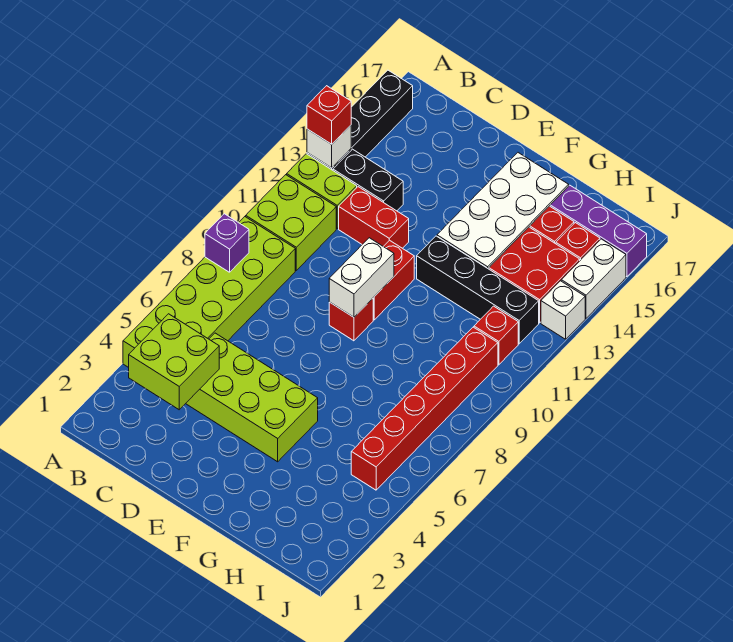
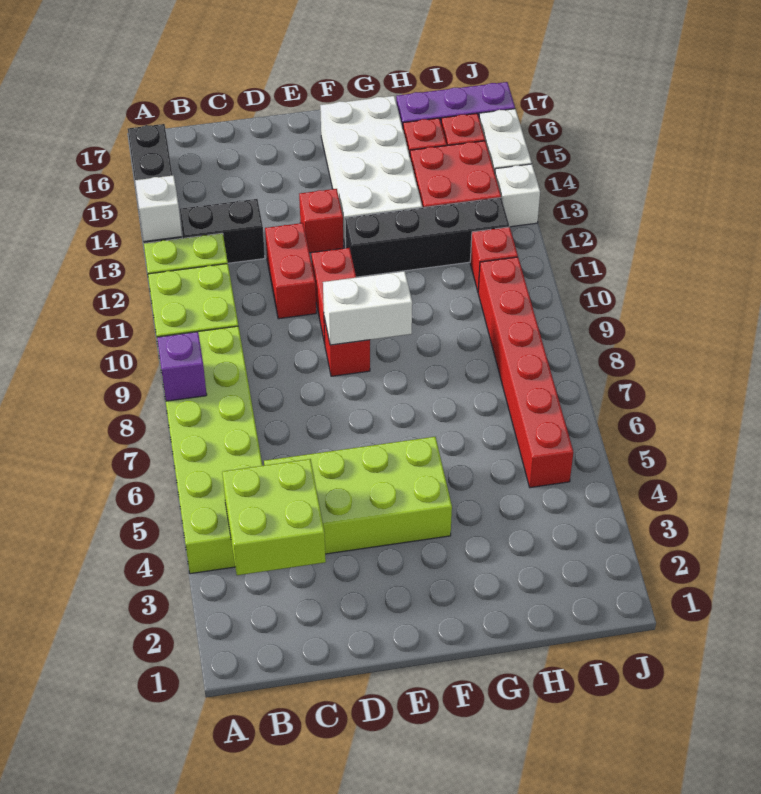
red 1x1 brick [307,86,351,144] -> red 1x1 brick moved to [299,189,344,253]
red 1x2 brick [339,187,409,248] -> red 1x2 brick turned to [265,223,316,319]
white 1x2 brick [329,238,394,317] -> white 1x2 brick turned to [323,271,412,345]

